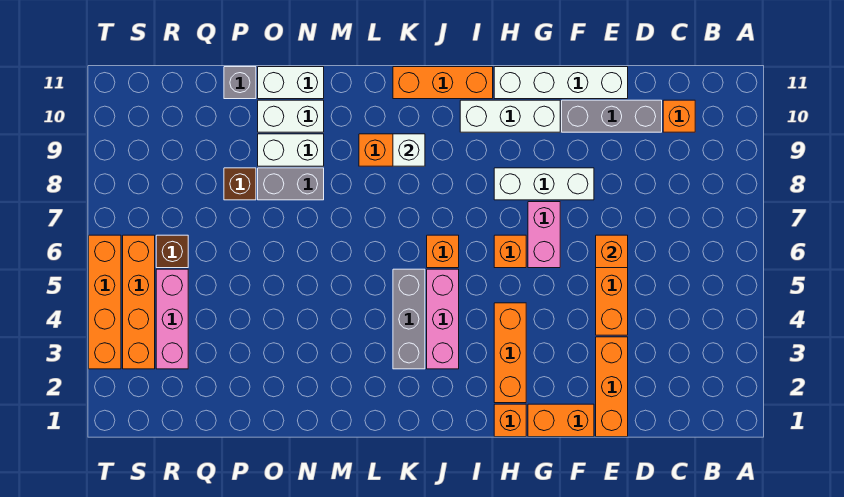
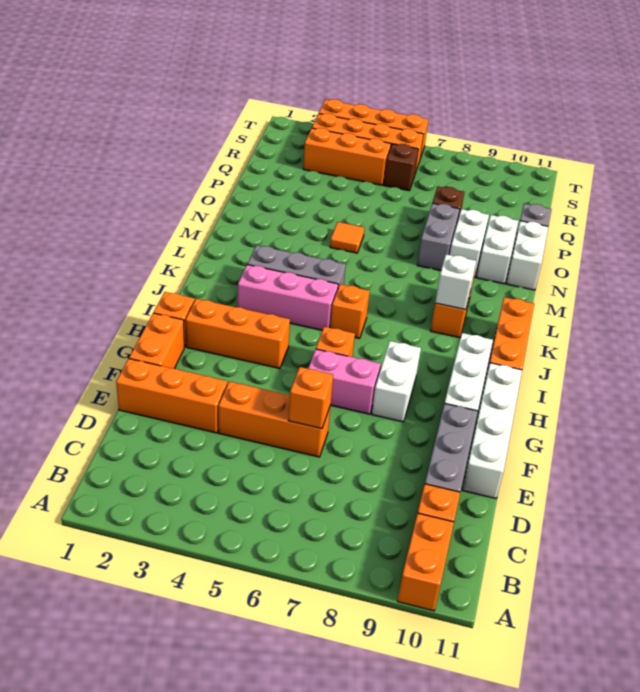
none -> orange 1x2 brick [397,513,454,611]
white 1x3 brick [494,168,594,200] -> white 1x2 brick [372,341,421,422]
none -> orange 1x1 tile [330,222,365,253]
pink 1x3 brick [156,269,188,369] -> orange 1x3 brick [303,128,391,185]

